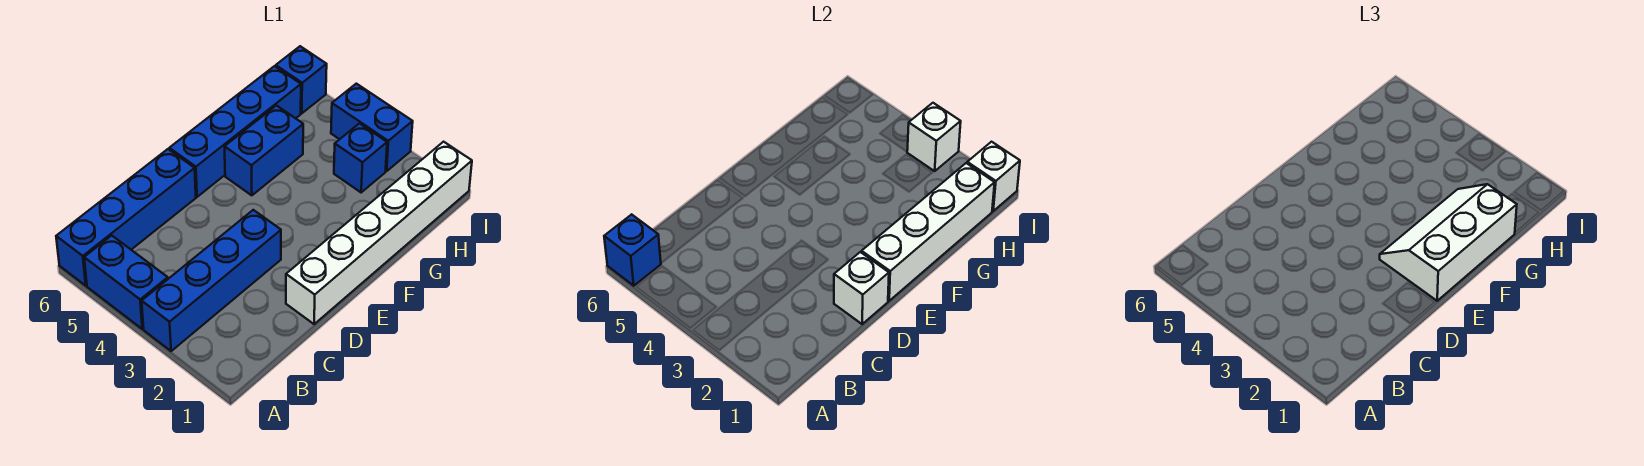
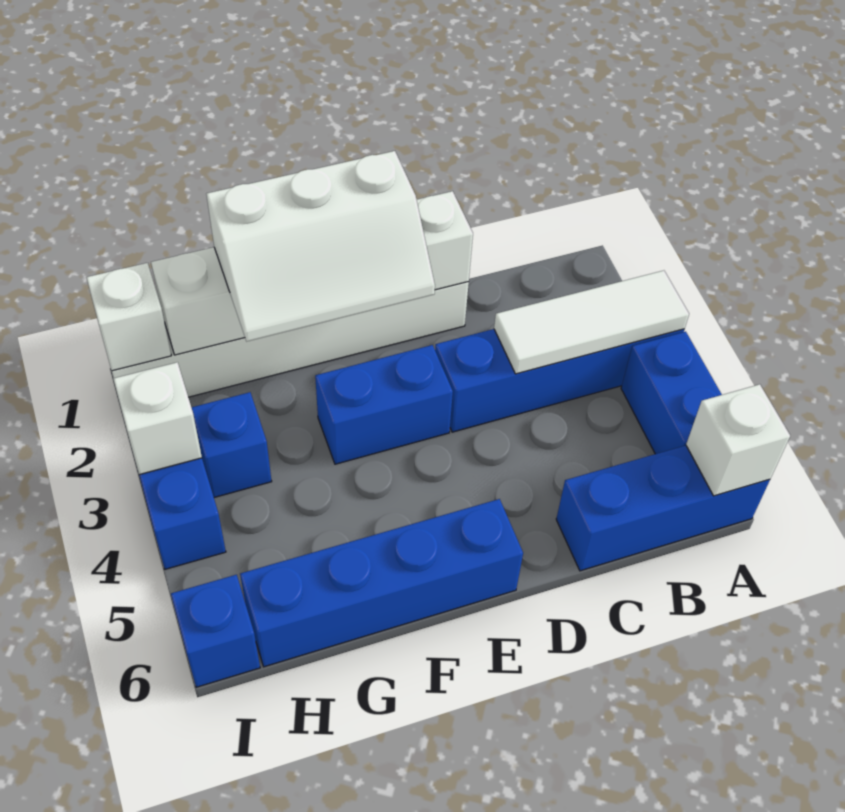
none -> white 1x3 tile [494,271,689,374]
blue 1x4 brick [56,149,196,286] -> blue 1x3 brick [556,445,770,571]
blue 1x1 brick [604,214,661,286] -> white 1x1 brick [686,384,790,496]
blue 1x2 brick [225,106,303,195] -> blue 1x2 brick moved to [315,345,453,464]

